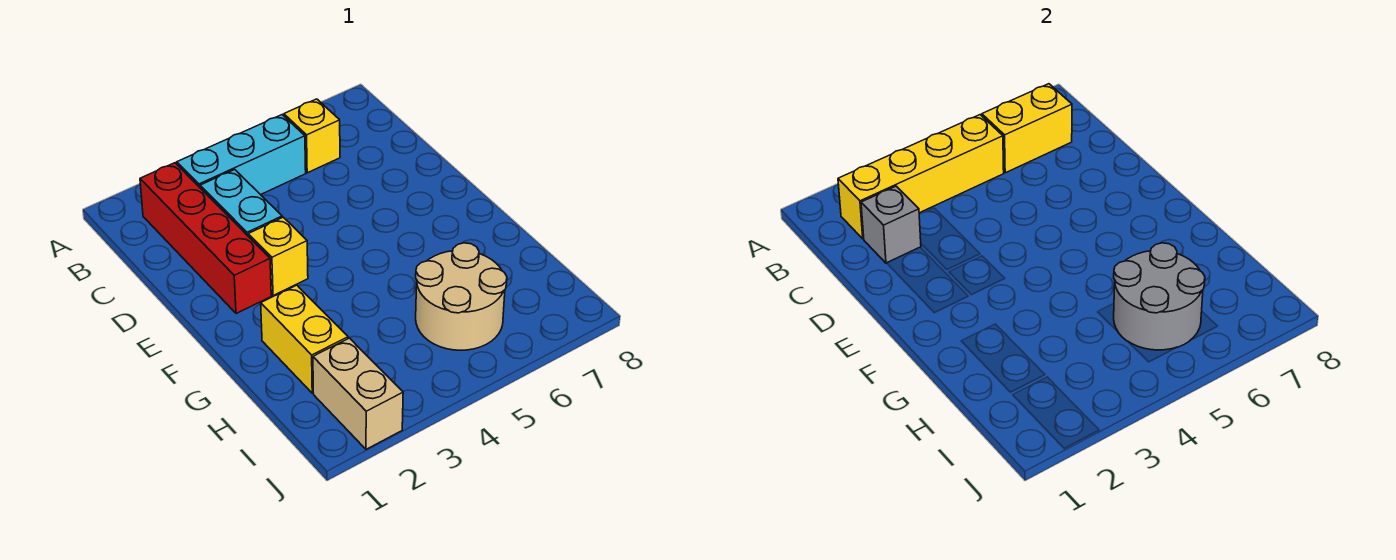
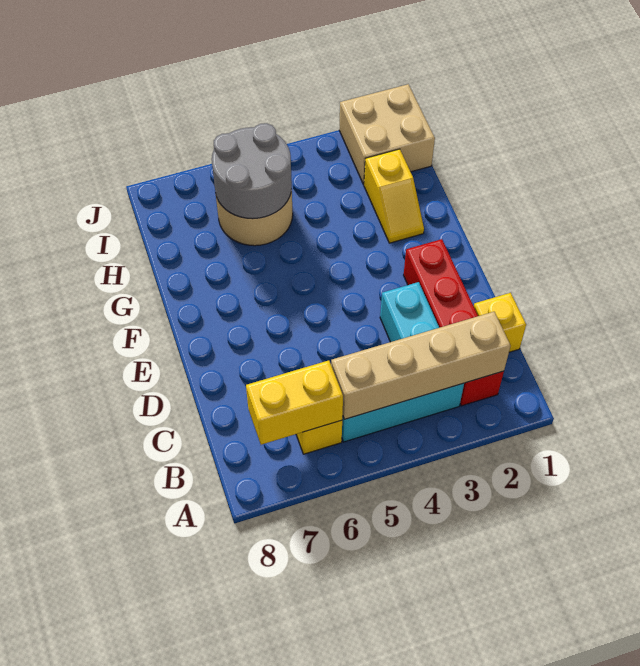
yellow 1x4 brick [838,115,1004,239] -> tan 1x4 brick [331,312,510,419]
grey 1x1 brick [861,186,921,263] -> none
yellow 1x1 brick [248,217,308,296] -> yellow 1x1 brick moved to [474,293,526,352]
yellow 1x2 brick [261,285,348,393] -> yellow 1x2 slope [364,149,424,243]
tan 1x2 brick [313,338,403,449] -> tan 2x2 brick [339,84,435,185]

